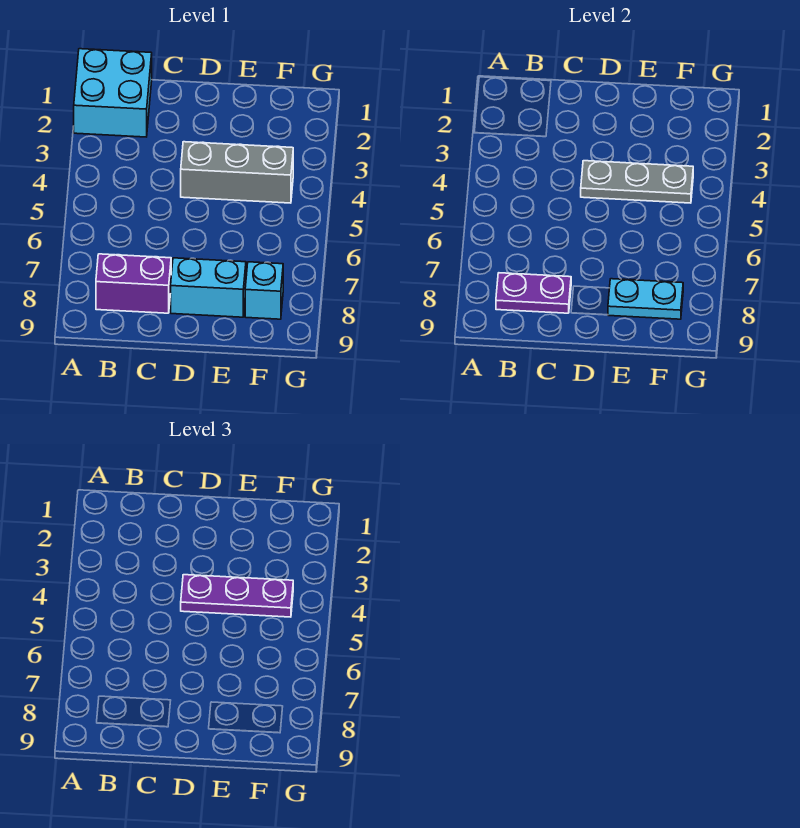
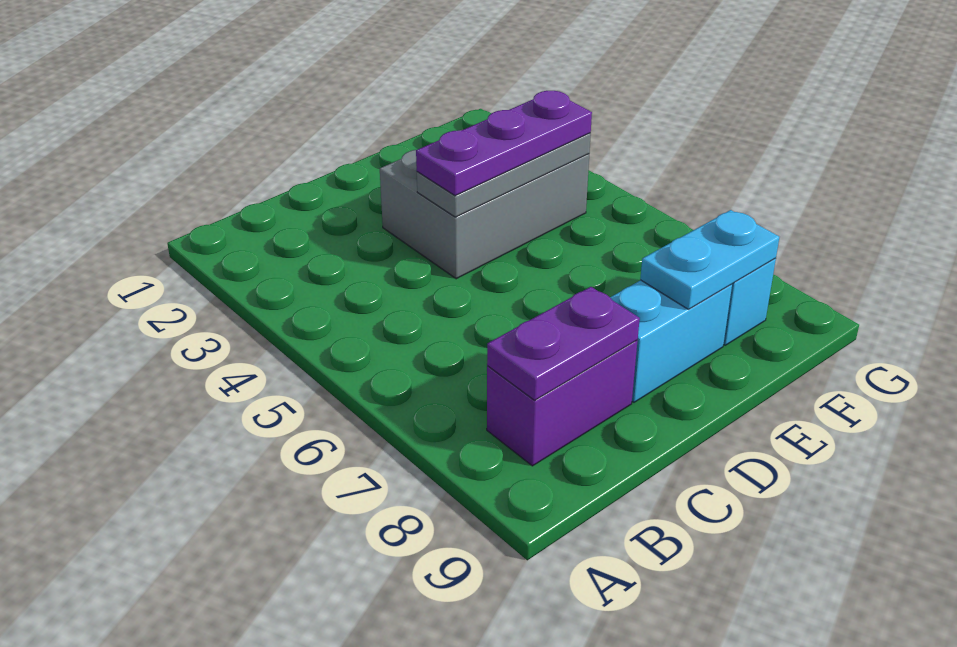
cyan 2x2 brick [74,49,152,137] -> none
grey 1x3 brick [181,142,293,203] -> grey 2x3 brick [380,130,589,279]

